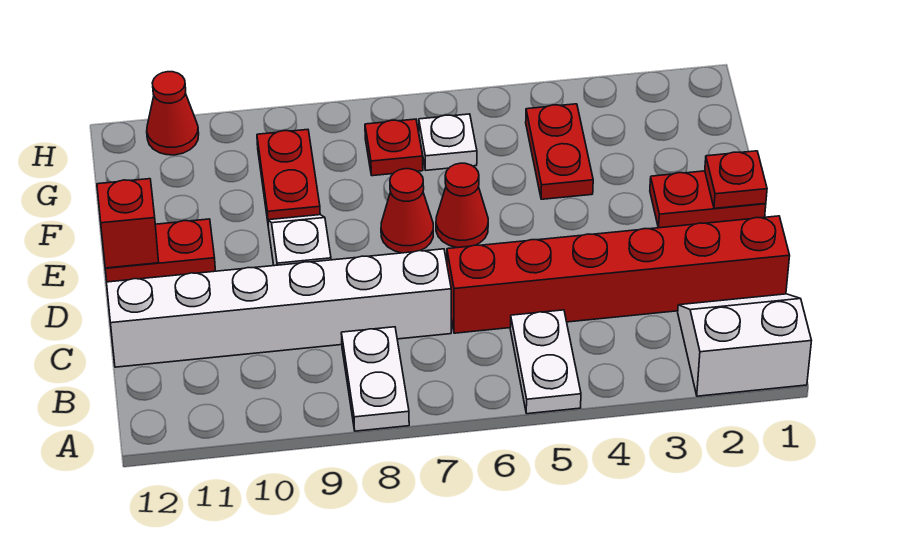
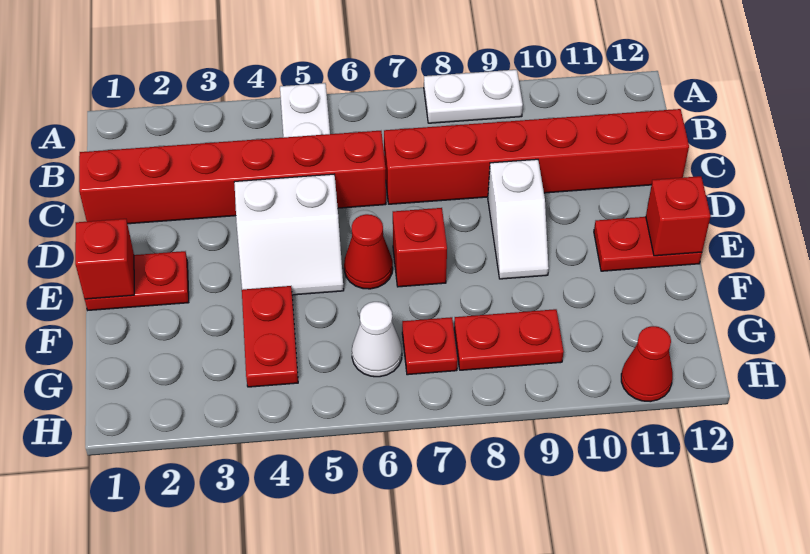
white 2x2 slope [678,294,811,396] -> white 2x2 slope moved to [234,174,344,295]
white 1x2 plate [341,327,409,431] -> white 1x2 plate turned to [424,70,523,123]
white 1x6 brick [107,249,451,367] -> red 1x6 brick [384,109,689,204]
red 1x1 plate [705,151,767,208] -> red 1x1 brick [75,219,134,299]
red 1x1 cone [381,169,433,253] -> red 1x1 brick [393,208,447,287]
red 1x2 plate [257,130,320,221] -> red 1x2 plate turned to [454,309,564,370]
white 1x1 plate [419,114,477,170] -> white 1x1 cone [352,302,402,377]

